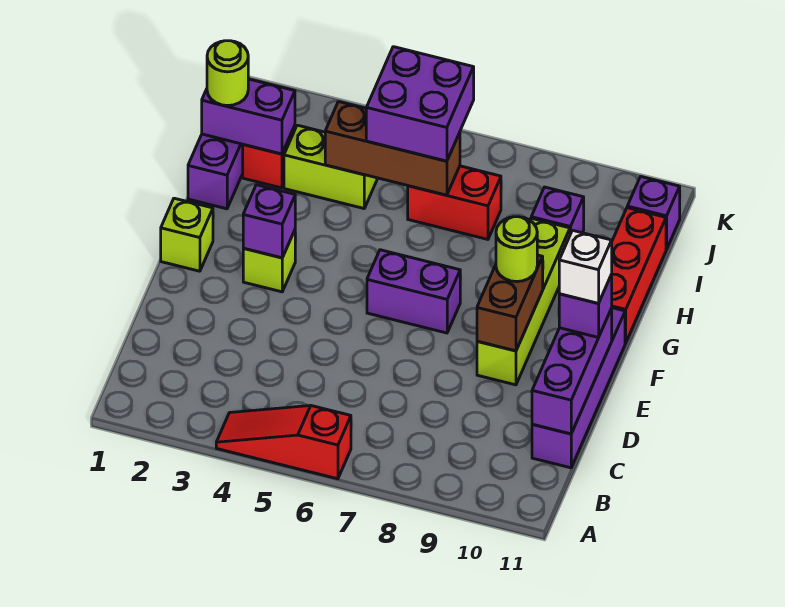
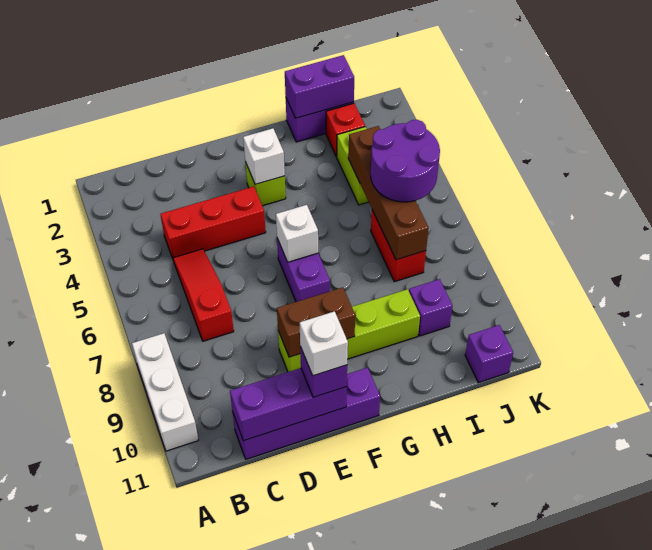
red 1x3 slope [216,405,351,479] -> red 1x3 slope moved to [173,249,234,341]
none -> white 1x3 brick [132,333,198,451]
lime 1x1 brick [161,198,213,271] -> none
purple 1x1 brick [243,185,295,258] -> white 1x1 brick [243,128,285,184]
none -> white 1x1 brick [276,205,318,262]
lime 1x1 round brick [496,217,537,282] -> none
red 1x3 brick [612,208,666,343] -> red 1x3 brick moved to [160,187,266,259]
purple 1x2 brick [202,79,295,154] -> purple 1x2 brick turned to [285,55,354,118]
lime 1x1 round brick [207,41,248,106] -> none
brown 1x3 brick [325,102,460,195] -> brown 1x4 brick [348,126,429,260]
purple 2x2 brick [366,47,474,161] -> purple 2x2 round brick [371,120,440,202]

